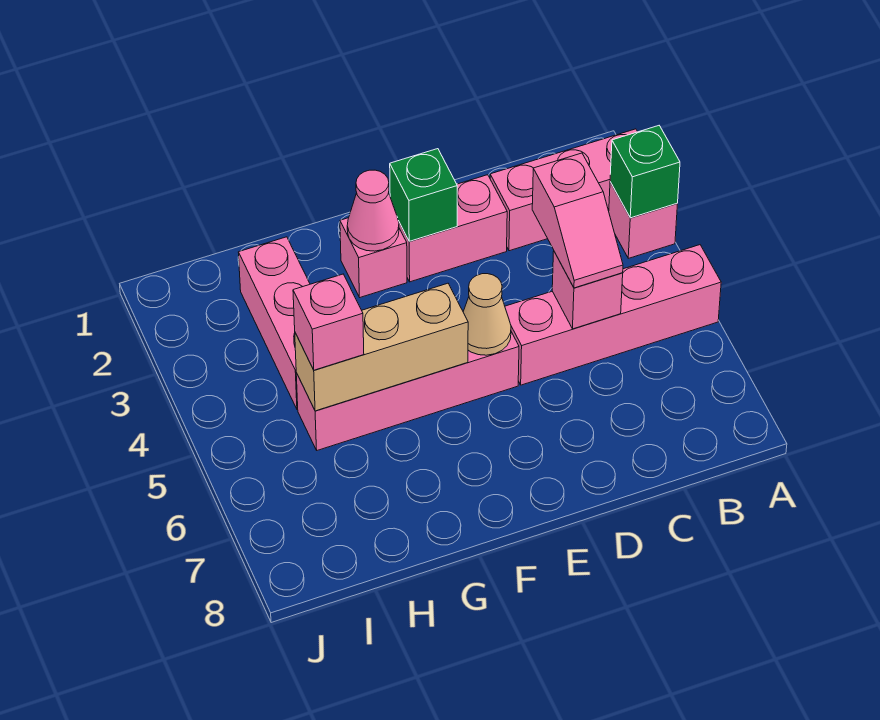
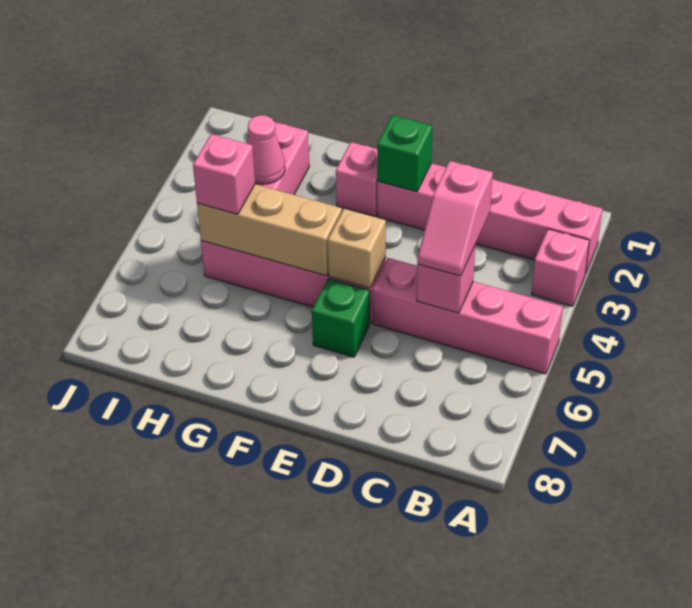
green 1x1 brick [610,126,680,218] -> green 1x1 brick moved to [312,279,370,357]
tan 1x1 cone [463,274,511,355] -> tan 1x1 brick [328,208,386,288]
pink 1x1 cone [347,170,399,251] -> pink 1x1 cone moved to [247,115,285,184]

